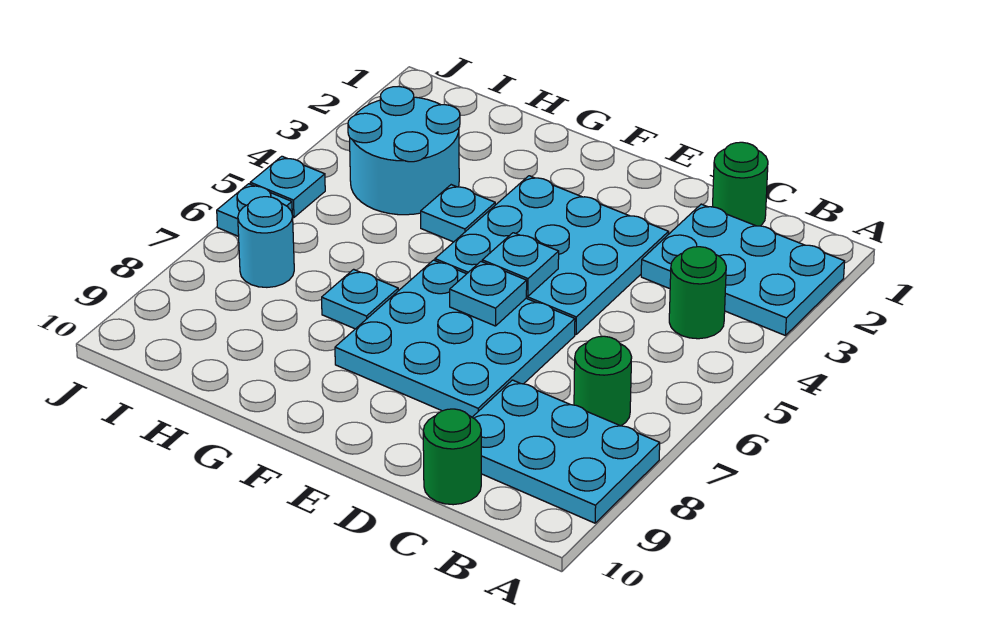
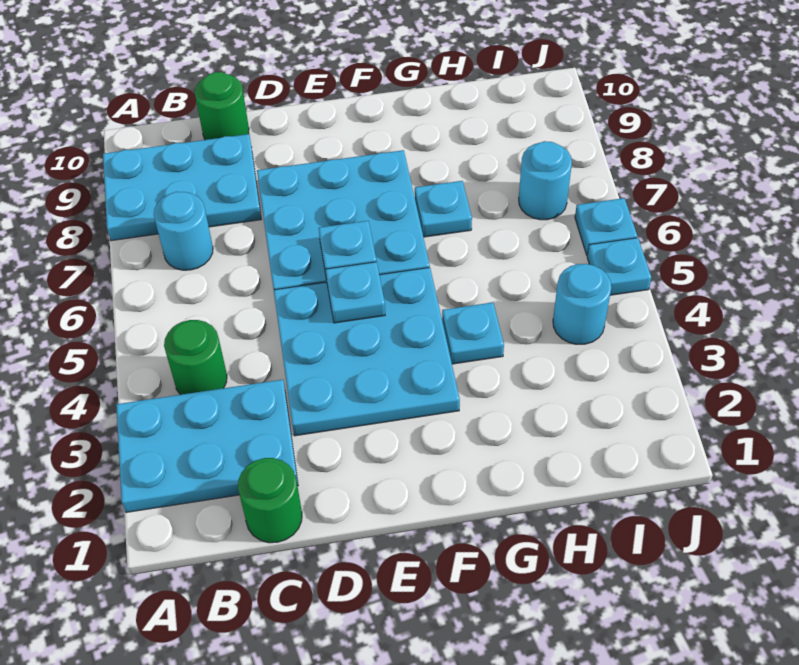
green 1x1 round brick [574,336,632,426] -> cyan 1x1 round brick [154,192,213,270]
cyan 2x2 round brick [348,86,460,215] -> cyan 1x1 round brick [553,264,611,344]

